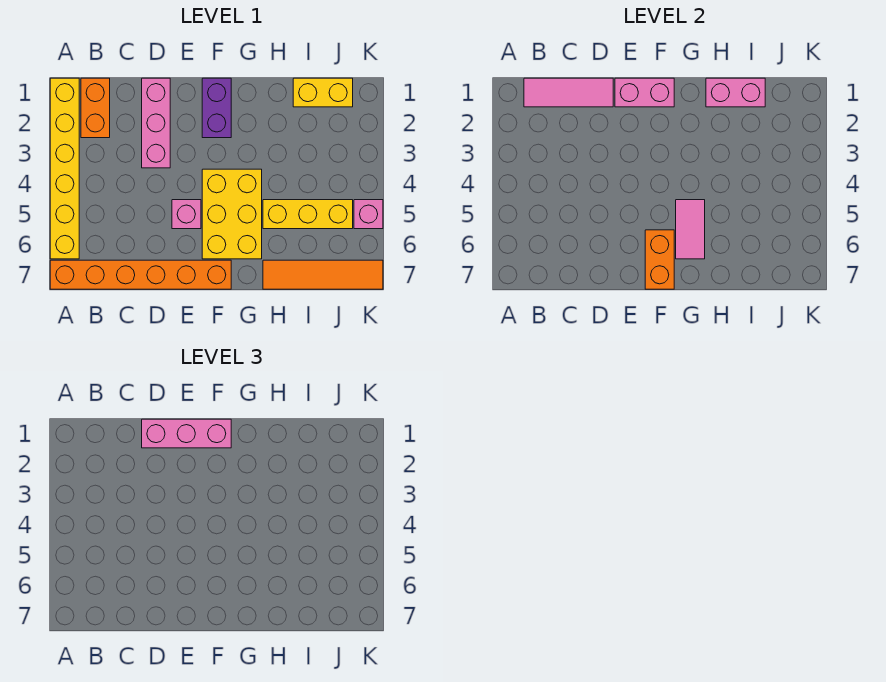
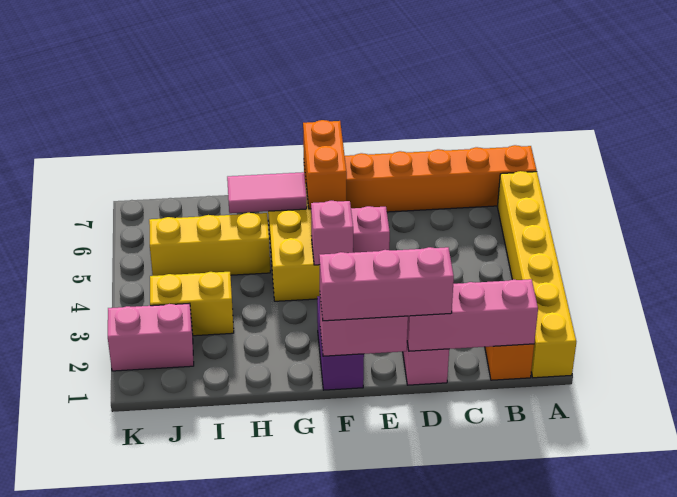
pink 1x3 tile [524,78,613,107] -> pink 1x3 brick [407,279,538,351]
pink 1x2 tile [676,200,705,259] -> pink 1x2 tile turned to [227,172,307,213]
pink 1x2 brick [706,78,765,107] -> pink 1x2 brick moved to [108,303,194,371]
orange 1x4 tile [263,260,383,289] -> none
yellow 1x2 brick [293,78,353,107] -> yellow 1x2 brick moved to [150,272,234,336]
pink 1x1 brick [354,200,383,229] -> pink 1x1 brick moved to [311,201,353,265]

